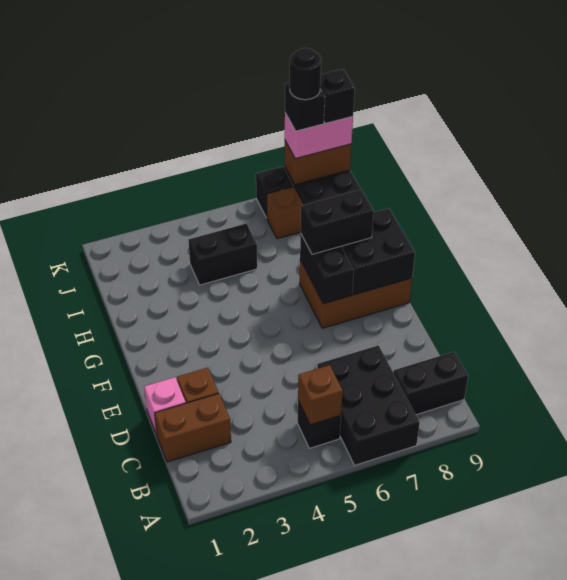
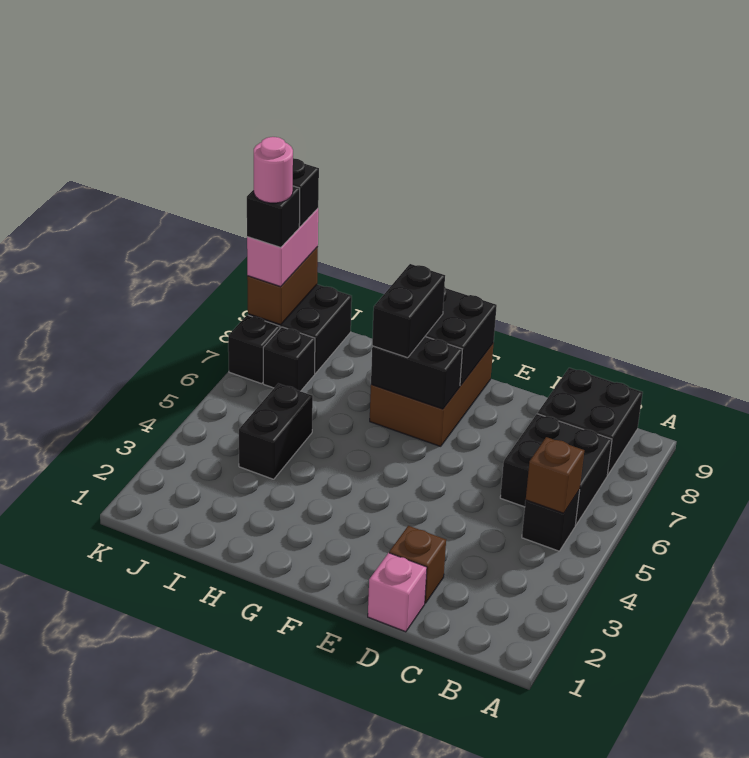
black 2x3 brick [317,345,420,465] -> black 2x2 brick [500,414,612,525]
black 1x2 brick [393,352,468,415] -> black 2x2 brick [538,368,643,475]
brown 1x2 brick [155,394,231,462] -> none
brown 1x1 brick [267,187,304,239] -> black 1x1 brick [263,327,315,391]
black 1x1 round brick [290,48,321,100] -> pink 1x1 round brick [254,137,293,203]

